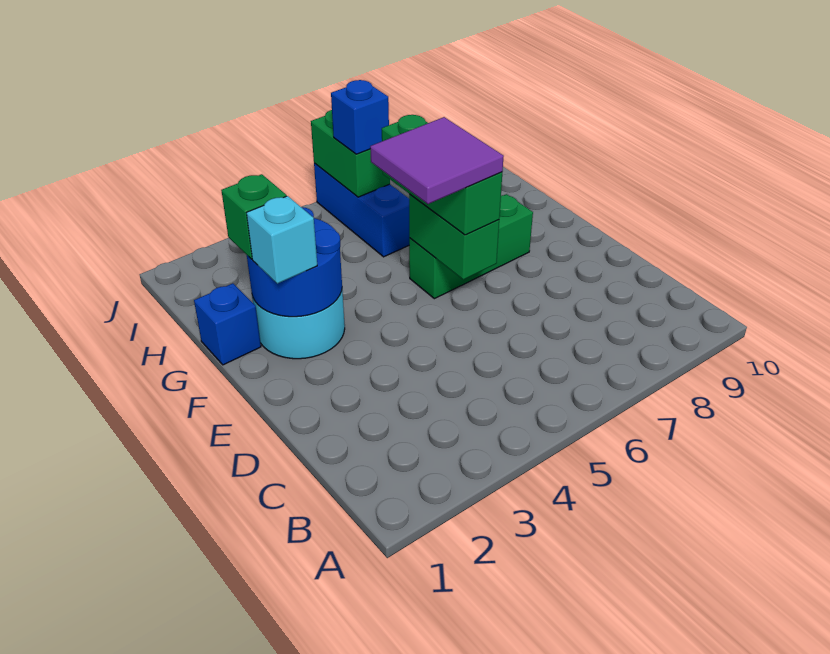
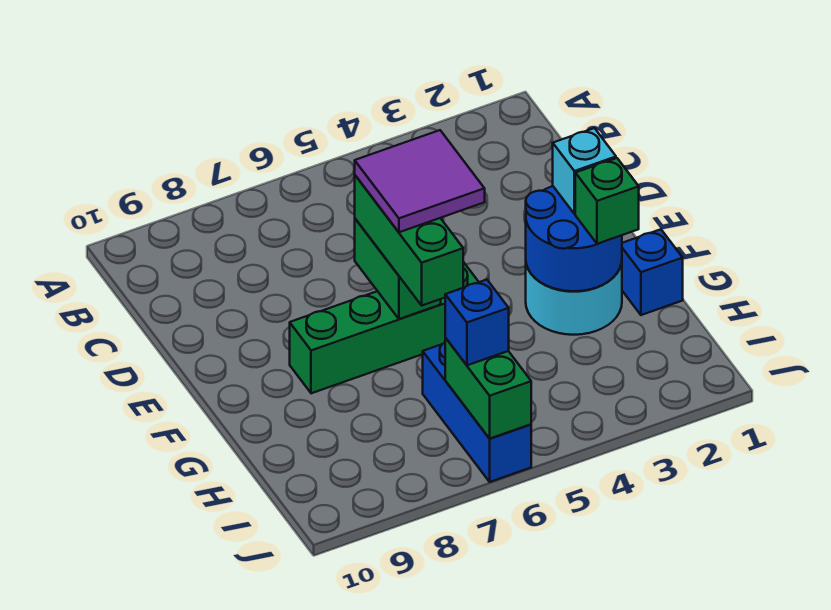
green 1x3 brick [409,194,533,299] -> green 1x4 brick [290,262,478,393]

